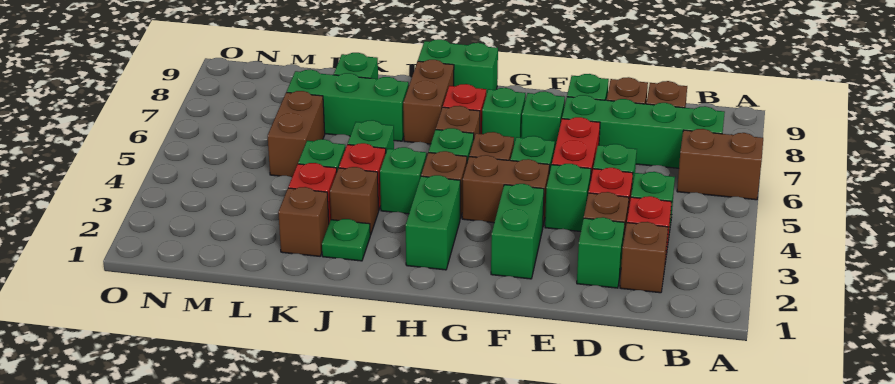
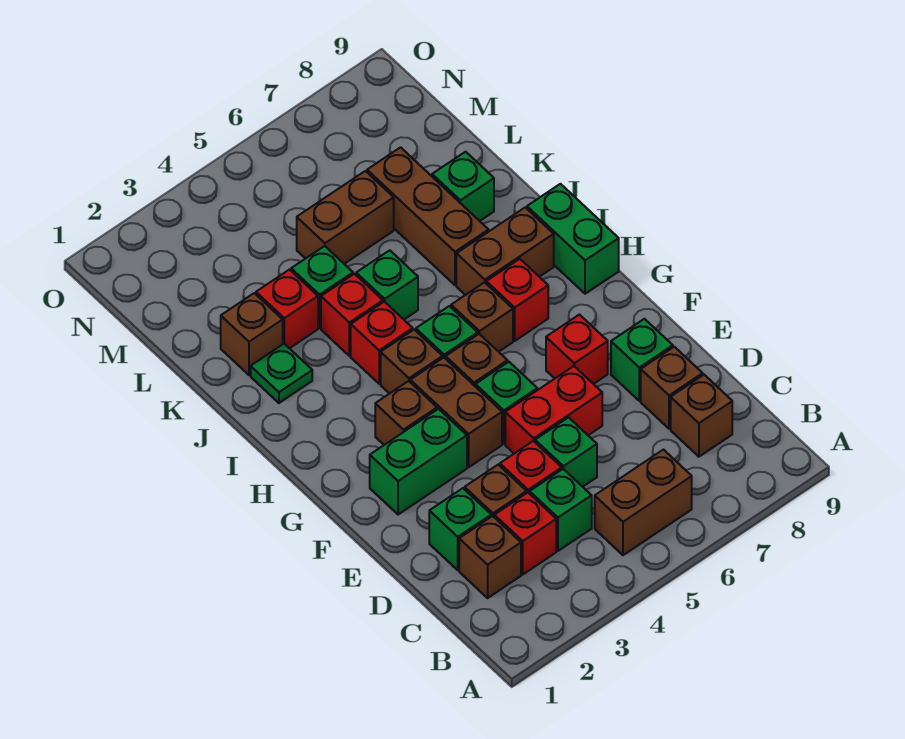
brown 1x2 brick [677,129,763,200] -> brown 1x2 brick turned to [595,450,692,555]
green 1x4 brick [562,95,725,168] -> none
green 1x1 brick [545,164,591,231] -> none
green 1x1 brick [521,91,565,151] -> red 1x1 brick [546,315,608,384]
green 1x1 brick [482,88,525,144] -> none
green 1x2 brick [406,175,460,270] -> none
green 1x1 brick [380,147,426,214] -> red 1x1 brick [351,302,413,384]
brown 1x1 brick [330,167,379,235] -> brown 1x1 brick moved to [375,381,437,445]
green 1x3 brick [287,70,409,141] -> brown 1x3 brick [367,147,489,285]

